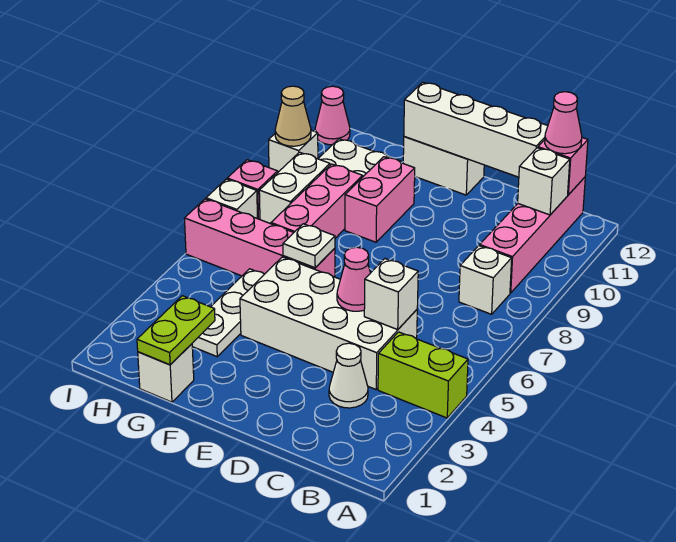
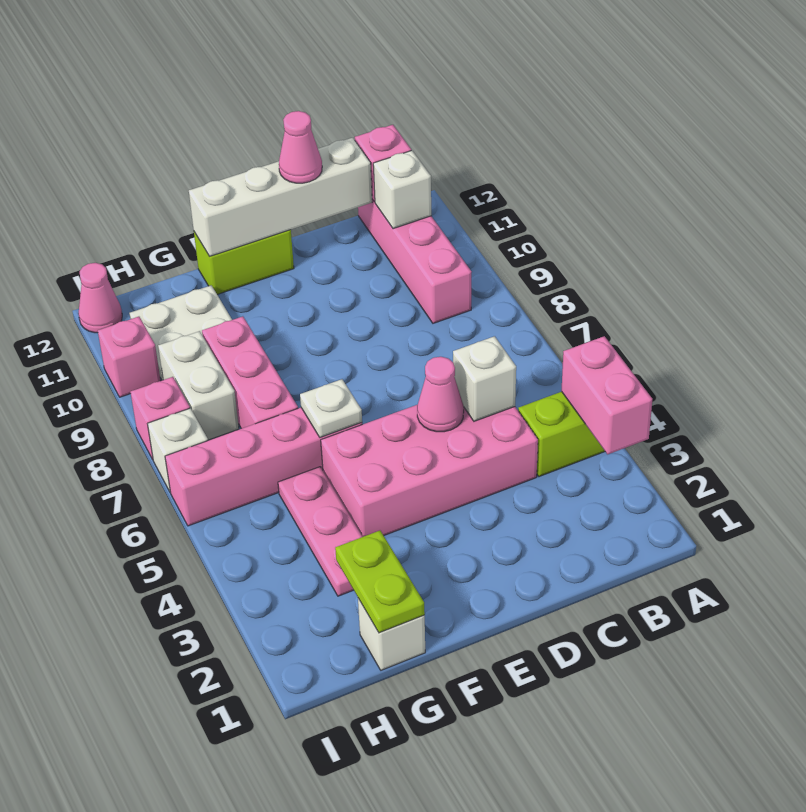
white 1x1 brick [459,246,512,314] -> none
pink 1x1 cone [545,92,582,154] -> pink 1x1 cone moved to [279,111,322,183]
white 1x1 cone [329,343,368,408] -> none
white 2x4 brick [240,257,417,389] -> pink 2x4 brick [321,405,538,537]
white 1x2 brick [403,136,484,195] -> lime 1x2 brick [194,230,294,295]
pink 1x2 brick [345,157,415,242] -> pink 1x2 brick moved to [561,336,652,454]
white 1x3 plate [192,269,264,357] -> pink 1x3 plate [278,467,363,596]
white 1x1 brick [269,130,318,172] -> pink 1x1 brick [98,317,161,397]
tan 1x1 cone [275,86,311,146] -> none

